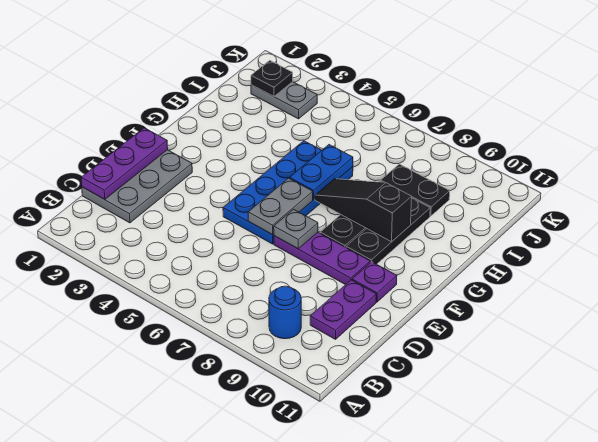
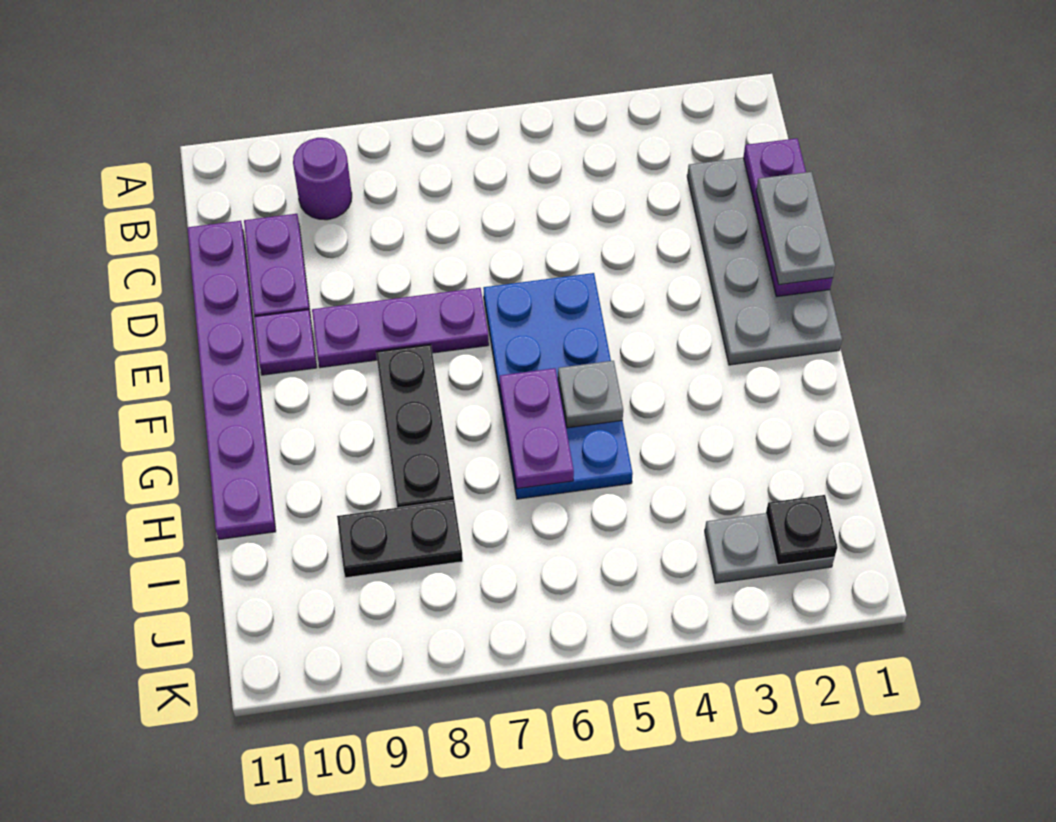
blue 1x1 round brick [269,286,301,339] -> purple 1x1 round brick [293,138,352,220]
grey 2x3 plate [82,150,192,223] -> grey 2x4 plate [687,158,842,365]
none -> purple 1x6 plate [187,221,276,539]
grey 1x2 plate [248,178,313,235] -> grey 1x2 plate moved to [756,172,835,285]
grey 1x1 plate [274,209,318,249] -> grey 1x1 plate moved to [558,361,623,428]
black 1x3 plate [346,199,430,264] -> none
blue 1x2 plate [290,145,353,199] -> purple 1x2 plate [500,368,574,489]
black 1x3 slope [315,179,412,242] -> none

